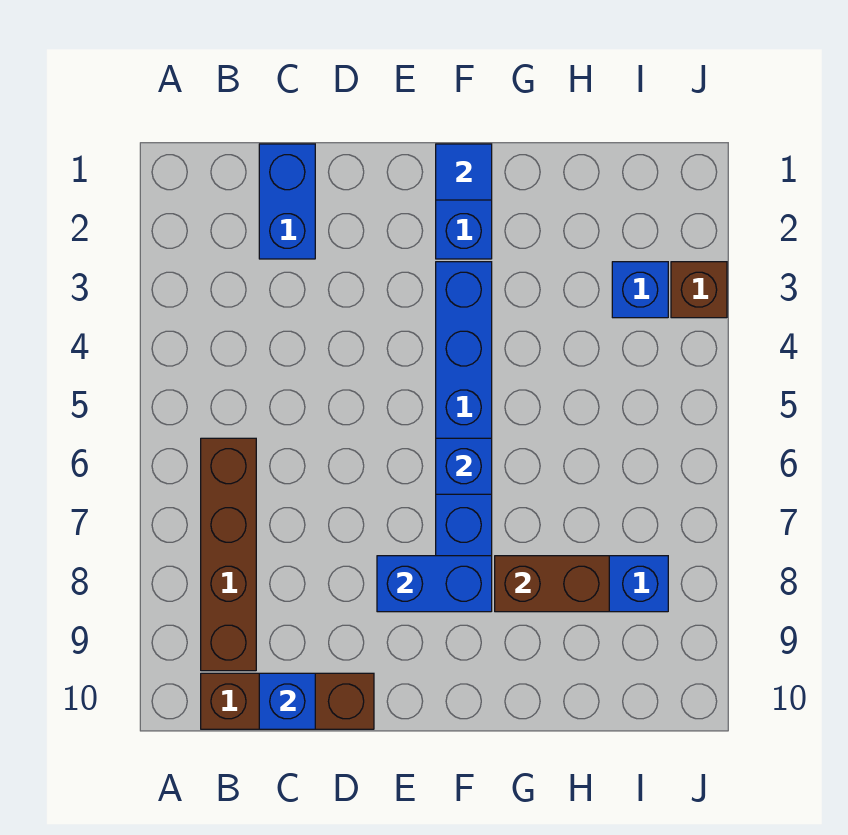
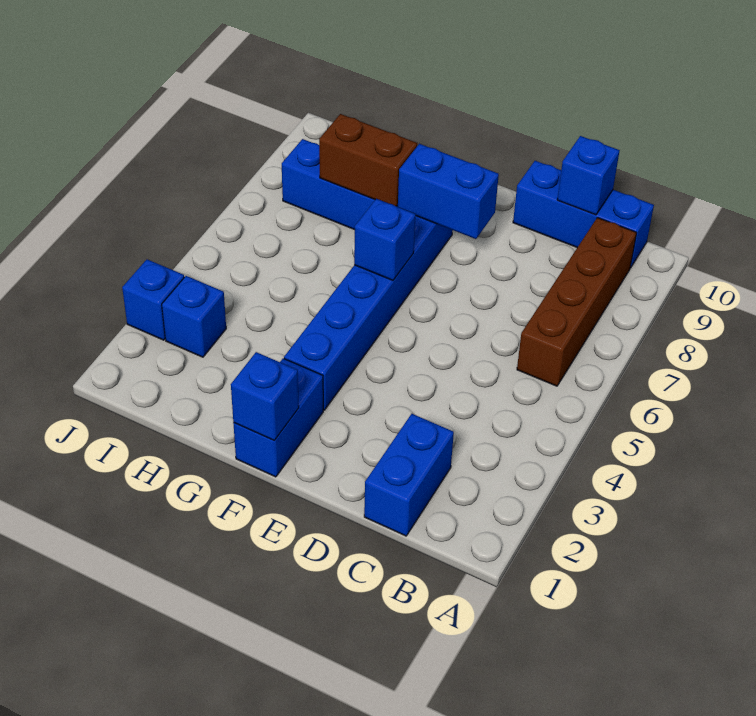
brown 1x3 brick [201,673,374,729] -> blue 1x3 brick [513,161,654,268]
blue 1x1 tile [436,144,492,200] -> blue 1x1 brick [231,352,299,440]
brown 1x1 brick [671,262,727,318] -> blue 1x1 brick [122,259,184,340]

